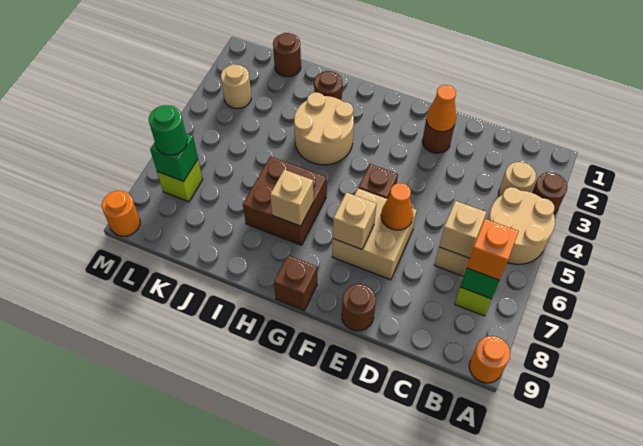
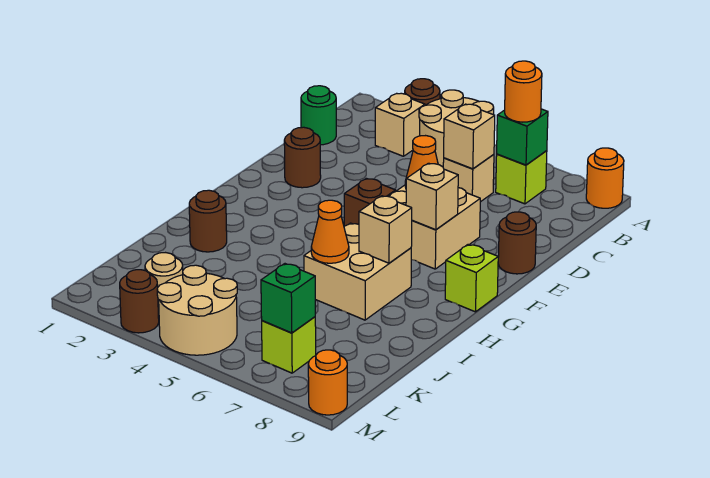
tan 1x1 round brick [499,162,536,196] -> tan 1x1 brick [375,93,425,156]
orange 1x1 brick [467,219,519,280] -> orange 1x1 round brick [505,61,542,122]
orange 1x1 cone [426,85,456,132] -> orange 1x1 cone moved to [311,200,349,263]
brown 1x1 brick [274,255,317,310] -> lime 1x1 brick [445,245,498,312]
tan 2x2 round brick [294,92,354,165] -> tan 2x2 round brick moved to [157,265,237,355]
brown 2x2 brick [243,156,327,245] -> tan 2x2 brick [304,223,411,320]
brown 1x1 round brick [273,33,301,77] -> brown 1x1 round brick moved to [120,270,159,333]
green 1x1 round brick [149,105,187,155] -> green 1x1 round brick moved to [301,86,336,145]

